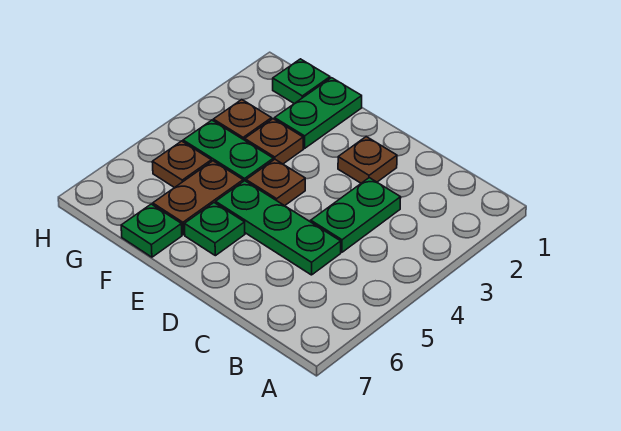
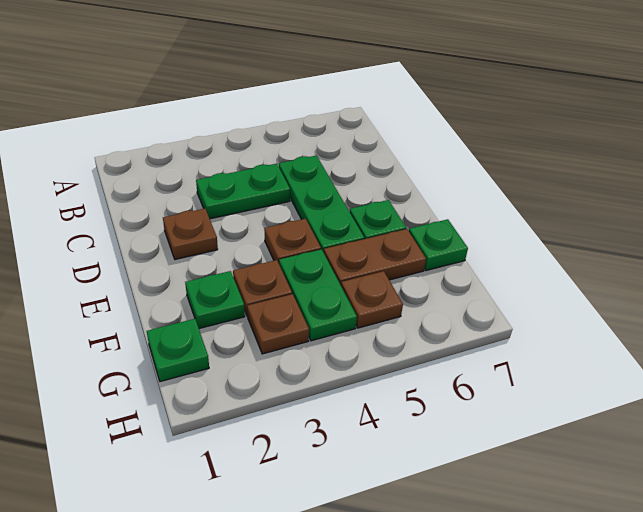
green 1x2 plate [275,78,362,148] -> green 1x1 plate [185,271,245,329]

